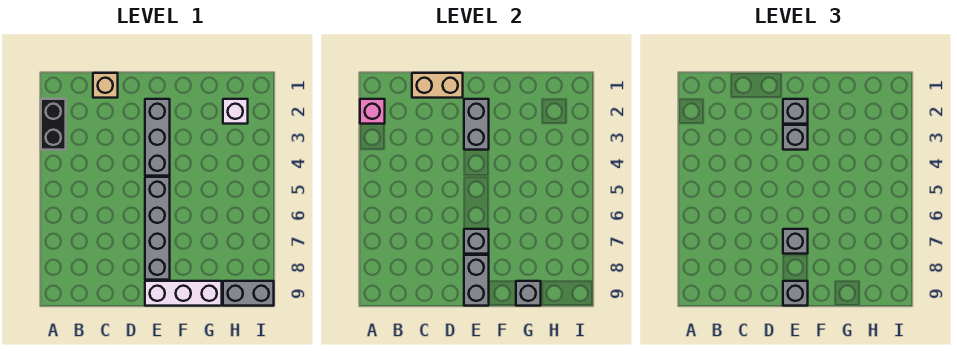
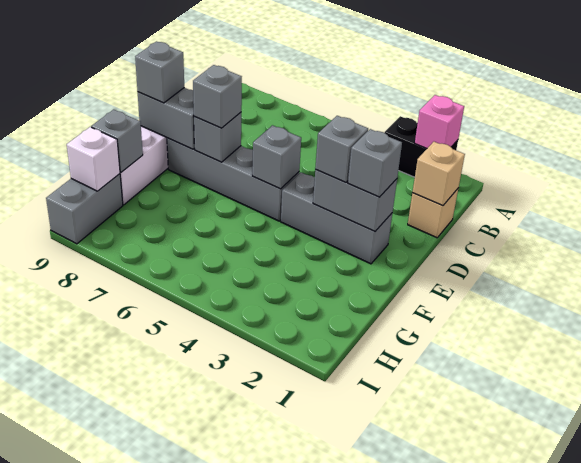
tan 1x2 brick [412,73,463,98] -> tan 1x1 brick [412,142,465,205]
none -> grey 1x1 brick [252,125,301,189]
white 1x1 brick [223,99,248,124] -> white 1x1 brick moved to [67,127,120,191]

